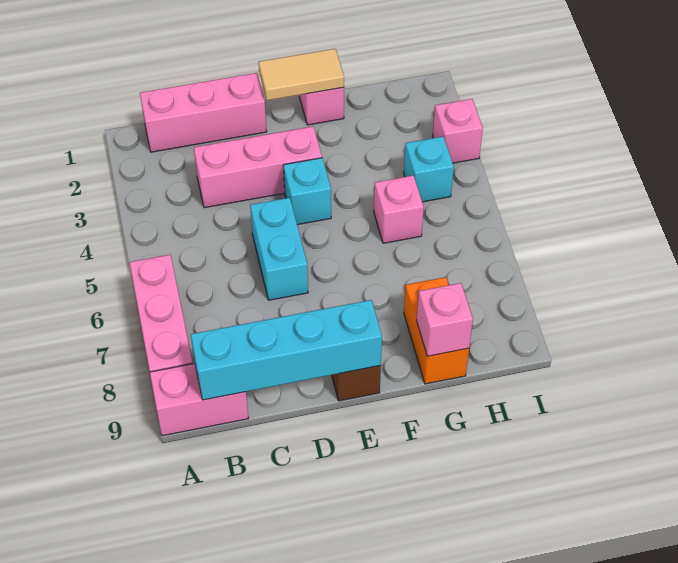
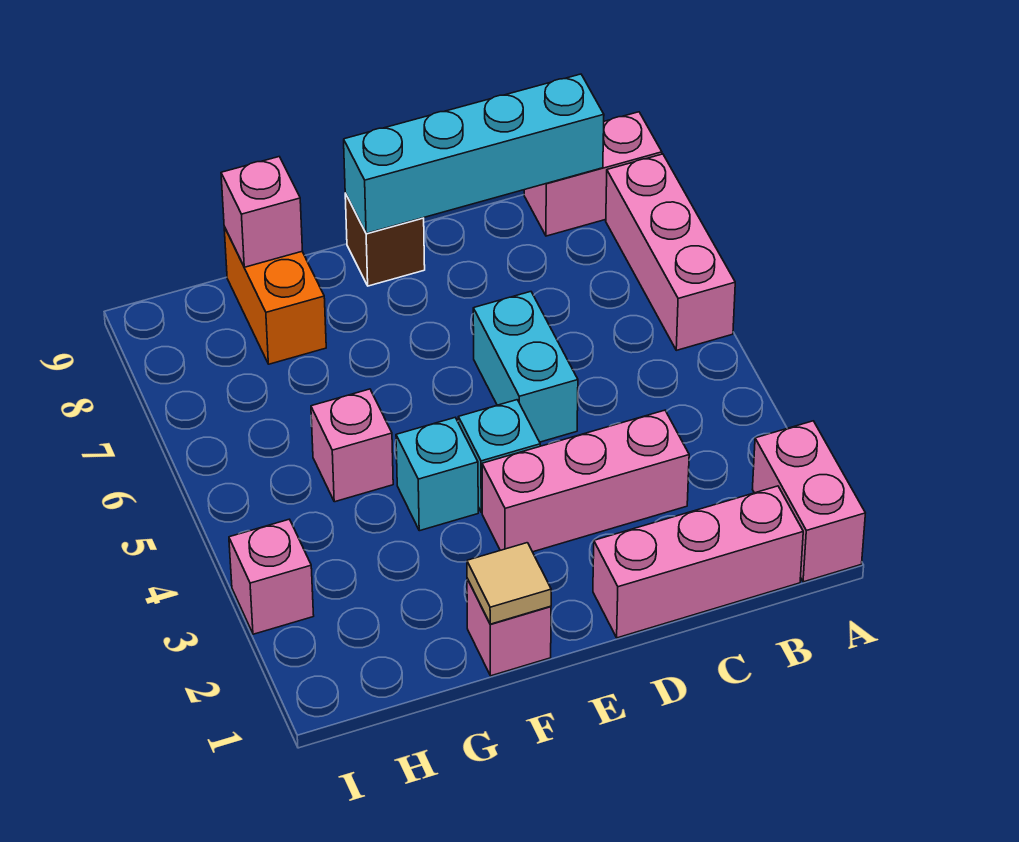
none -> pink 1x2 brick [752,421,865,582]
tan 1x2 tile [259,49,344,100] -> tan 1x1 tile [467,543,551,624]
cyan 1x1 brick [404,137,454,202] -> cyan 1x1 brick moved to [396,418,478,531]

